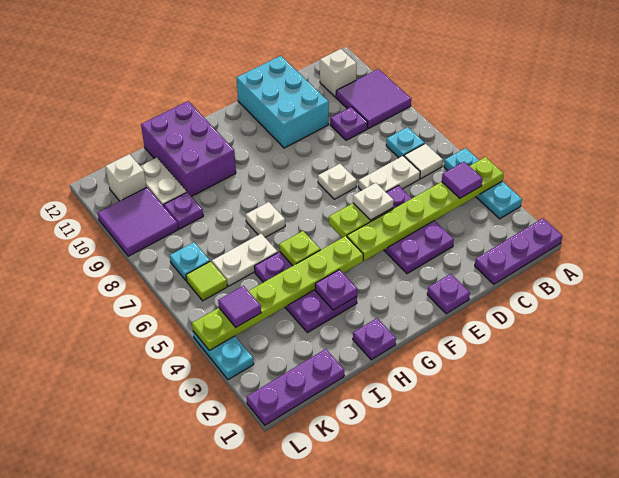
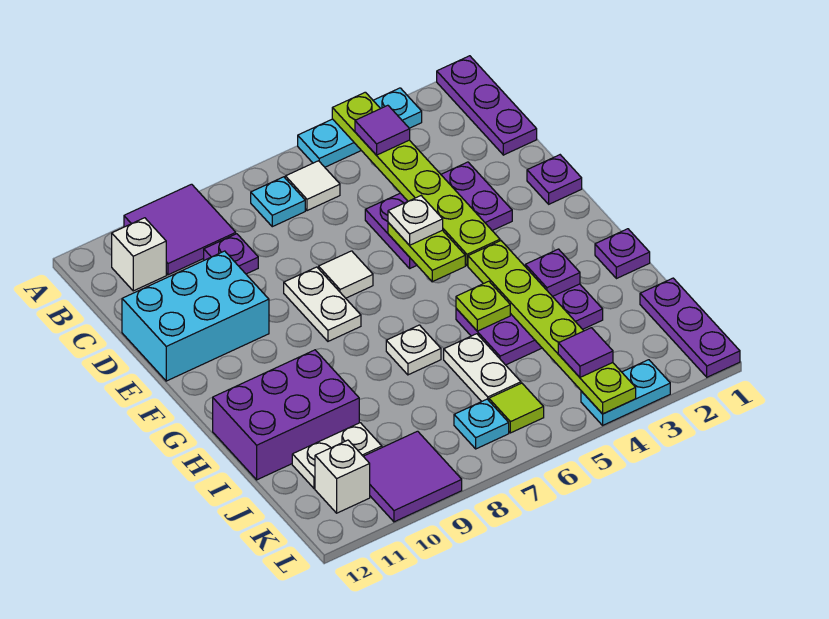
white 1x2 plate [358,156,420,192] -> white 1x2 plate moved to [284,267,361,341]
white 1x1 plate [318,164,357,199] -> white 1x1 tile [319,251,373,298]
purple 1x1 plate [164,192,203,229] -> none

